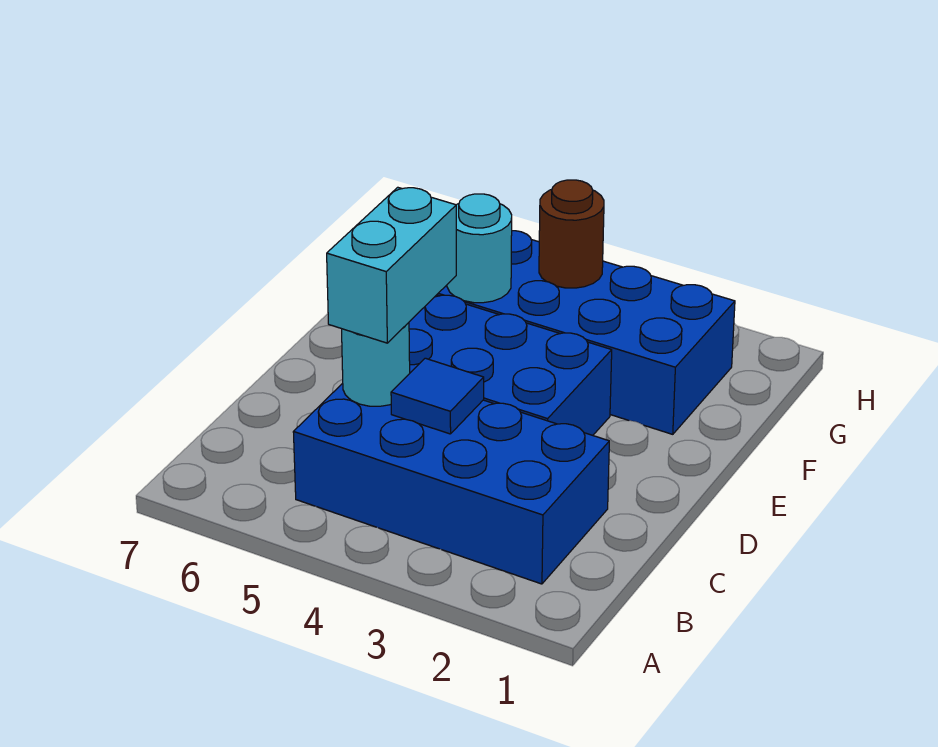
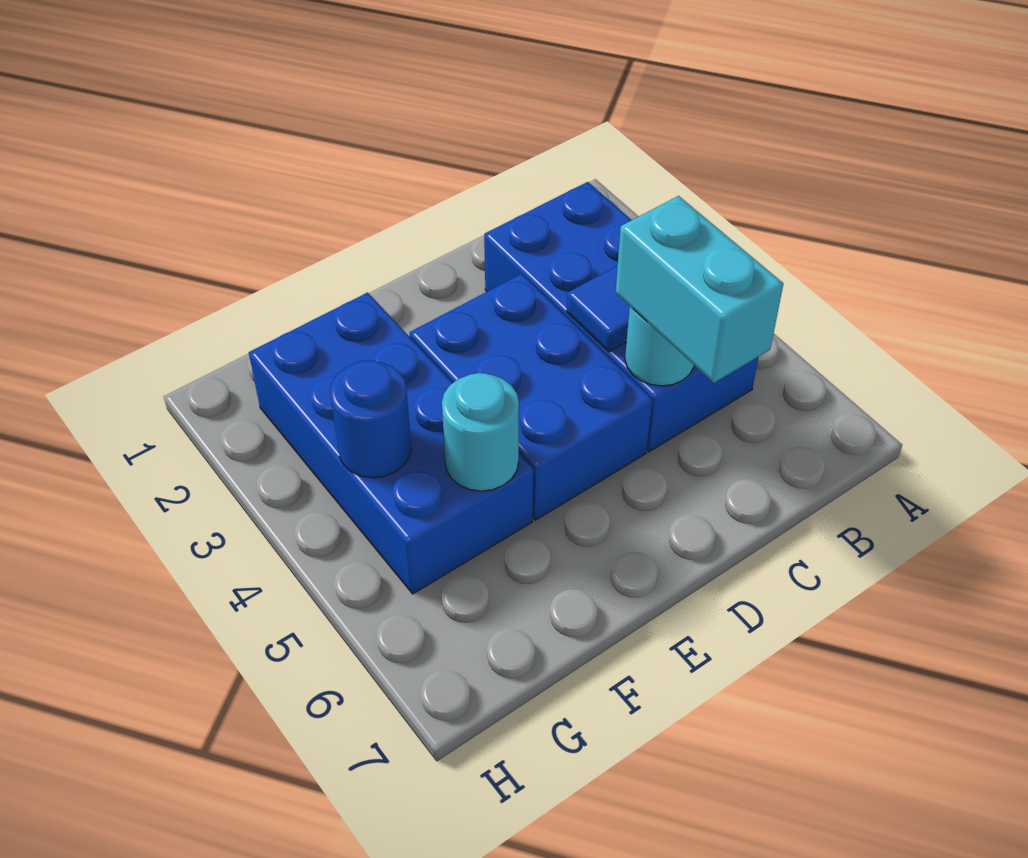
cyan 1x2 brick [327,187,456,343] -> cyan 1x2 brick turned to [616,196,783,383]
brown 1x1 round brick [539,180,604,288] -> blue 1x1 round brick [330,360,412,478]

